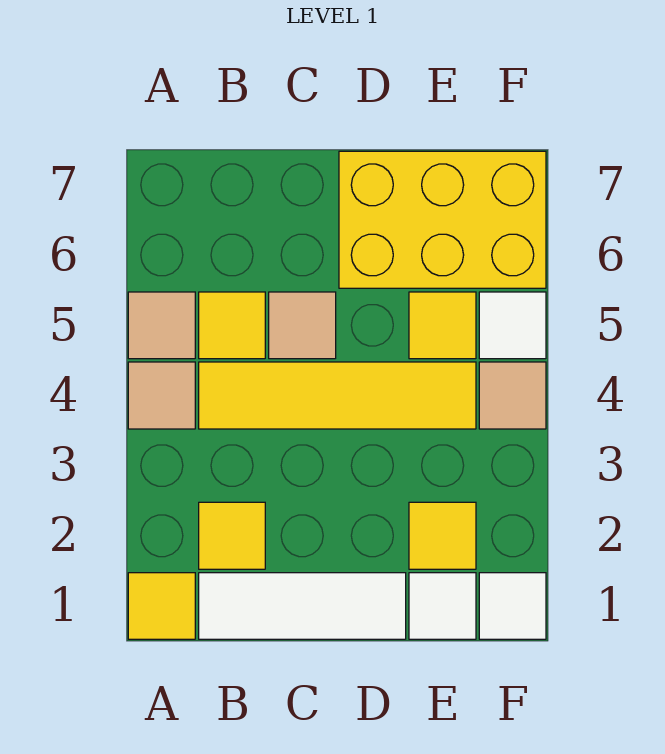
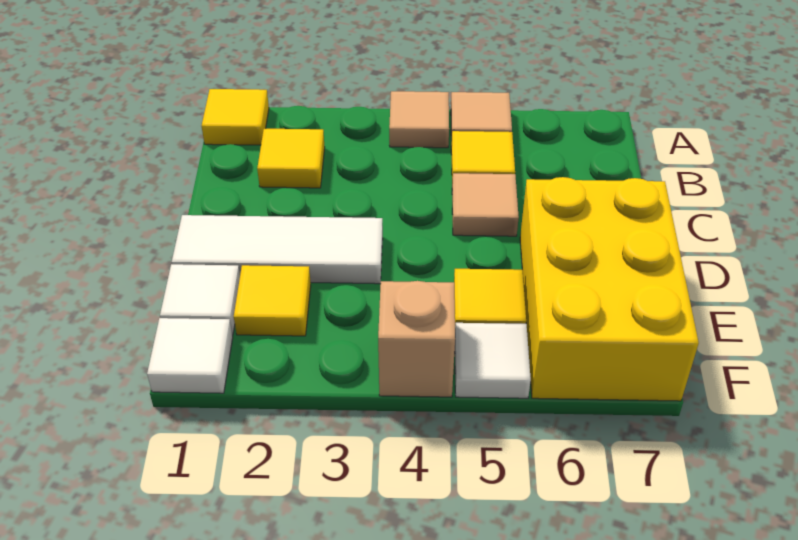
white 1x3 tile [199,573,406,639] -> white 1x3 tile turned to [172,215,383,284]
yellow 1x4 tile [199,362,476,429] -> none
tan 1x1 tile [479,362,546,429] -> tan 1x1 brick [378,281,455,397]

